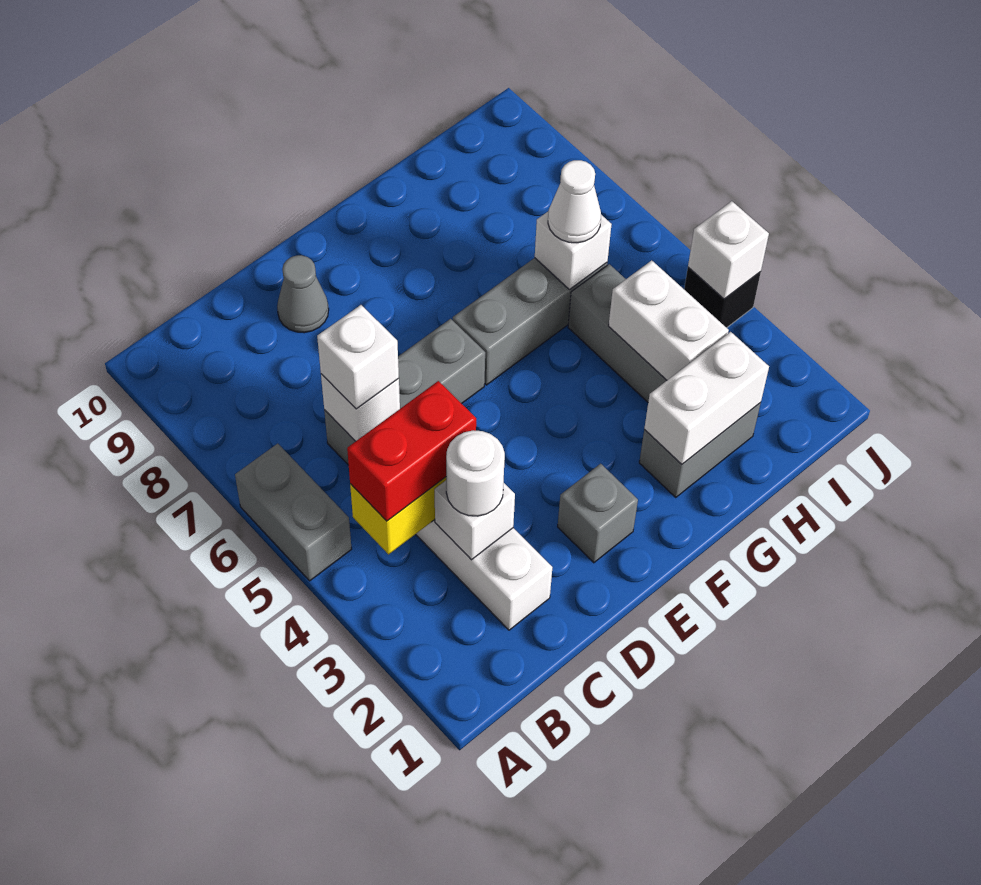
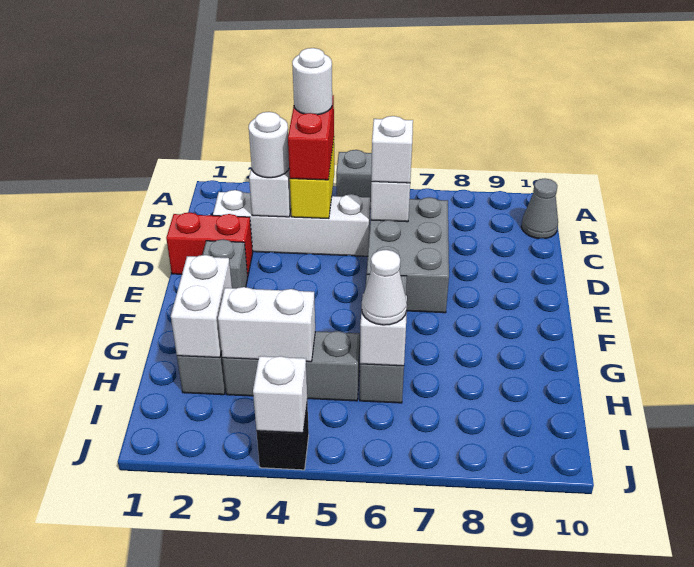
none -> white 1x1 round brick [292,48,332,115]
grey 1x3 brick [324,319,485,465] -> grey 2x3 brick [367,197,449,313]
none -> red 1x2 brick [166,212,253,277]
grey 1x1 cone [277,255,329,333] -> grey 1x1 cone moved to [521,179,558,239]

